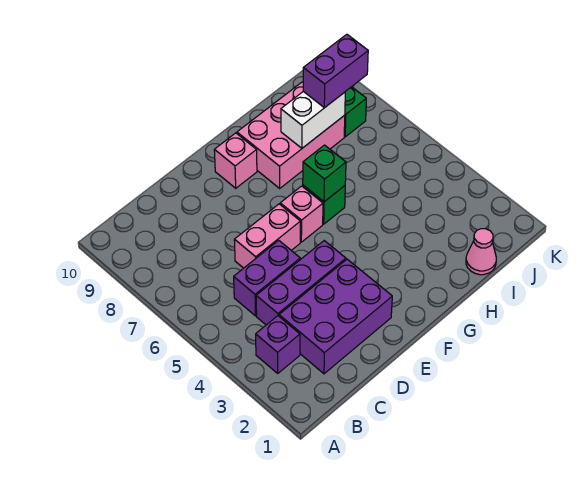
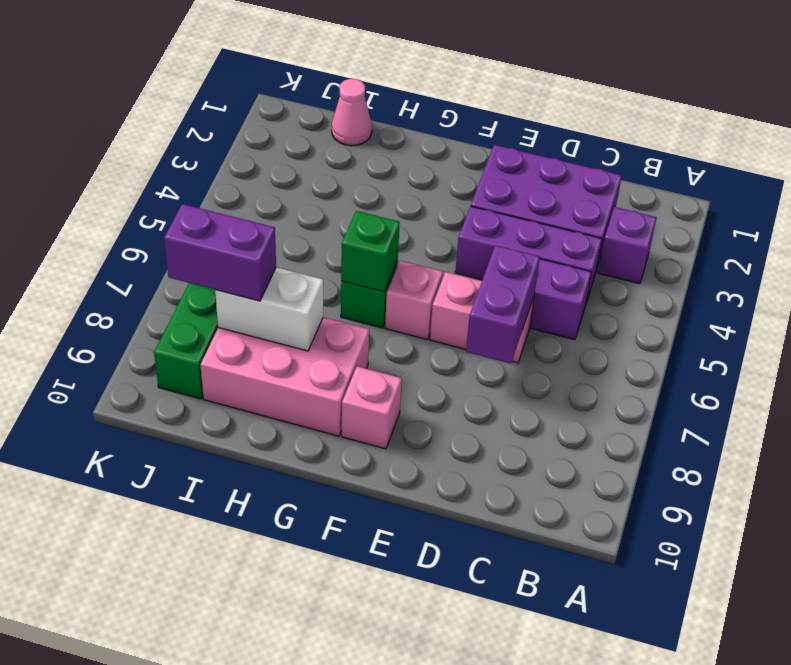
none -> purple 1x2 brick [466,245,540,363]

